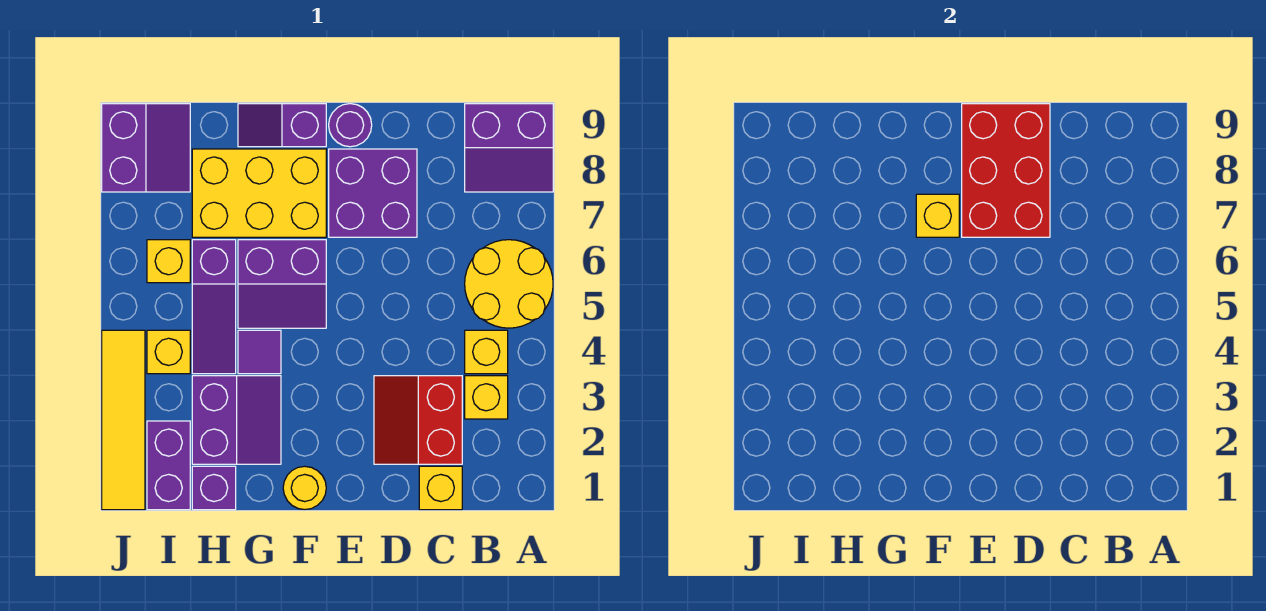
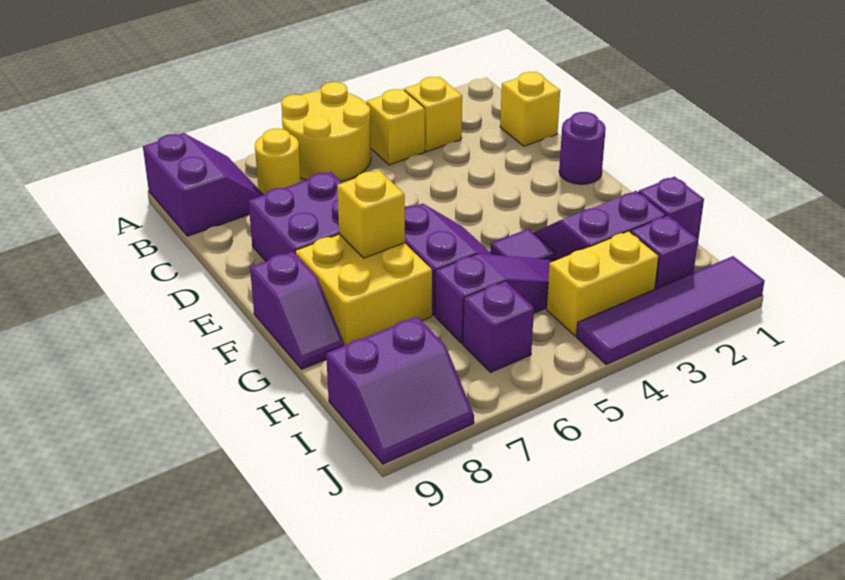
red 2x2 slope [374,376,462,464] -> none
red 2x3 brick [962,104,1050,237] -> none
purple 1x1 round brick [329,104,372,147] -> purple 1x1 round brick moved to [559,112,606,184]
yellow 1x1 round brick [283,466,326,510] -> yellow 1x1 round brick moved to [255,129,301,195]
yellow 2x3 brick [192,149,326,237] -> yellow 2x2 brick [295,234,432,346]
purple 1x2 brick [147,421,190,510] -> purple 1x1 brick [630,215,698,289]
yellow 1x1 brick [147,330,190,374] -> yellow 1x2 brick [547,231,659,336]
yellow 1x1 brick [147,240,190,283] -> purple 1x1 brick [463,281,534,372]
purple 2x2 slope [102,104,190,192] -> purple 2x2 slope turned to [326,317,474,464]
yellow 1x4 tile [102,330,145,510] -> purple 1x4 tile [576,256,764,365]

